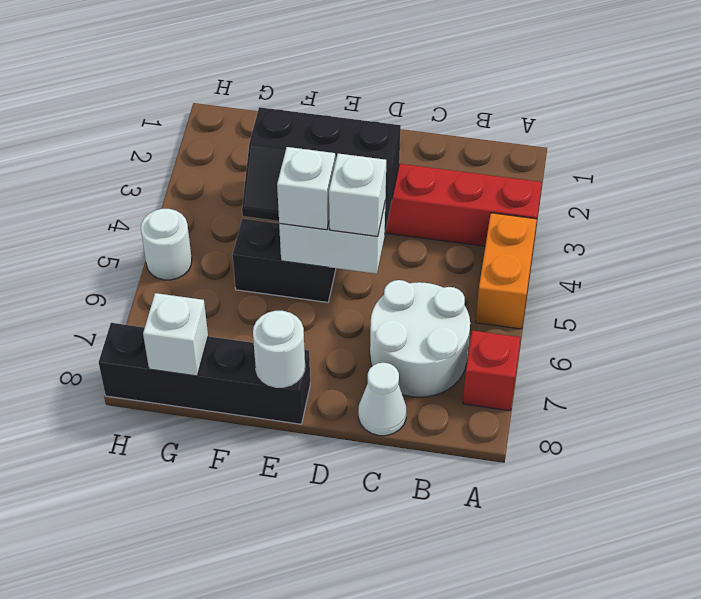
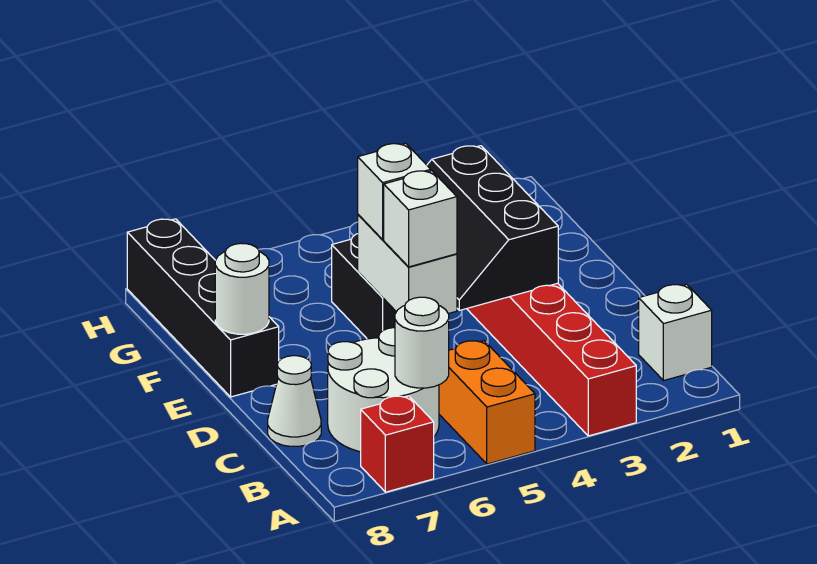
orange 1x2 brick [475,213,537,329] -> orange 1x2 brick turned to [439,341,535,464]
white 1x1 brick [143,293,208,376] -> white 1x1 brick moved to [639,284,712,381]
white 1x1 round brick [141,209,192,280] -> white 1x1 round brick moved to [395,297,449,388]

